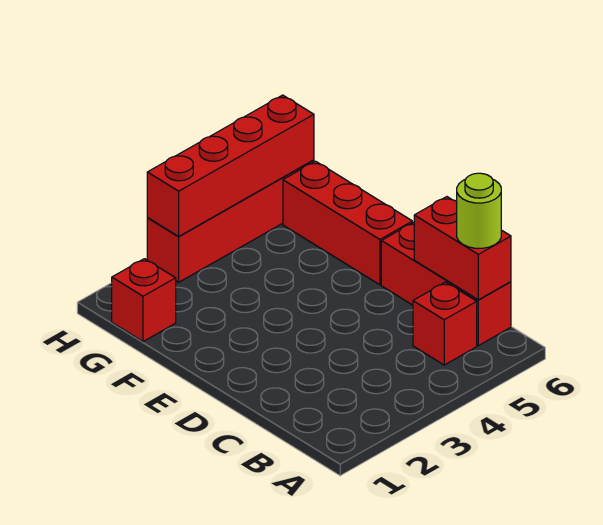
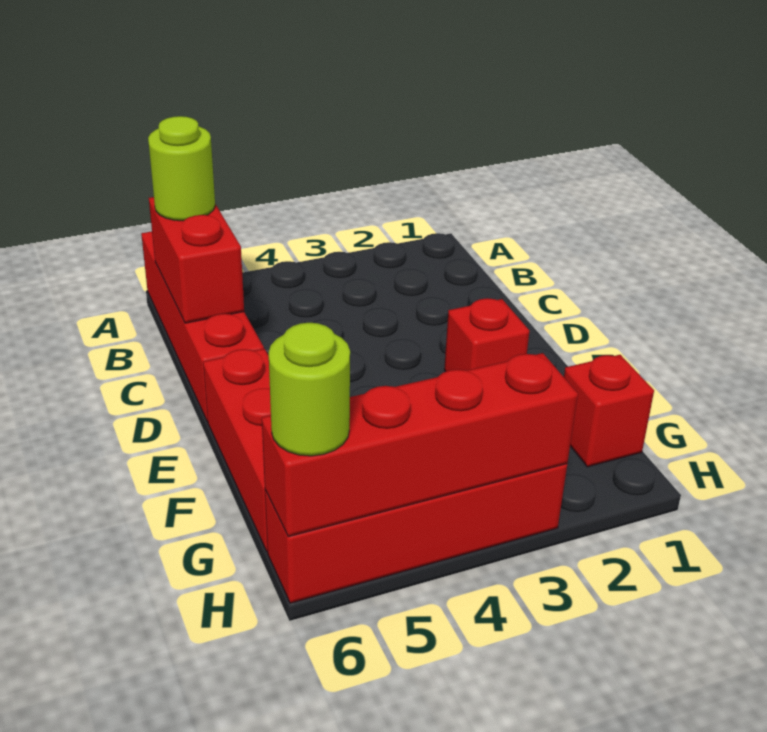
red 1x1 brick [413,282,477,365] -> red 1x1 brick moved to [444,298,529,372]
red 1x3 brick [381,222,511,346] -> red 1x4 brick [141,231,264,422]
none -> lime 1x1 round brick [269,323,350,456]

